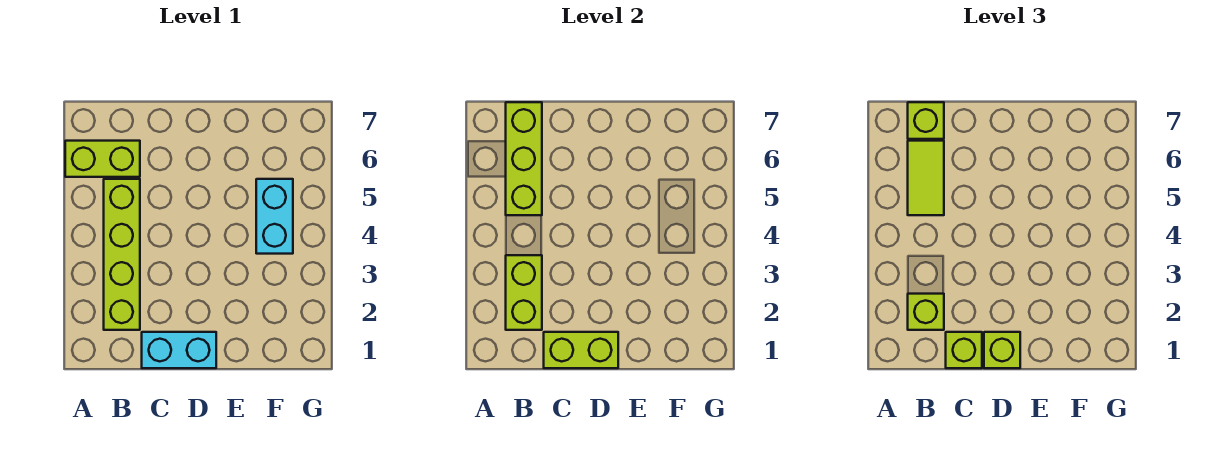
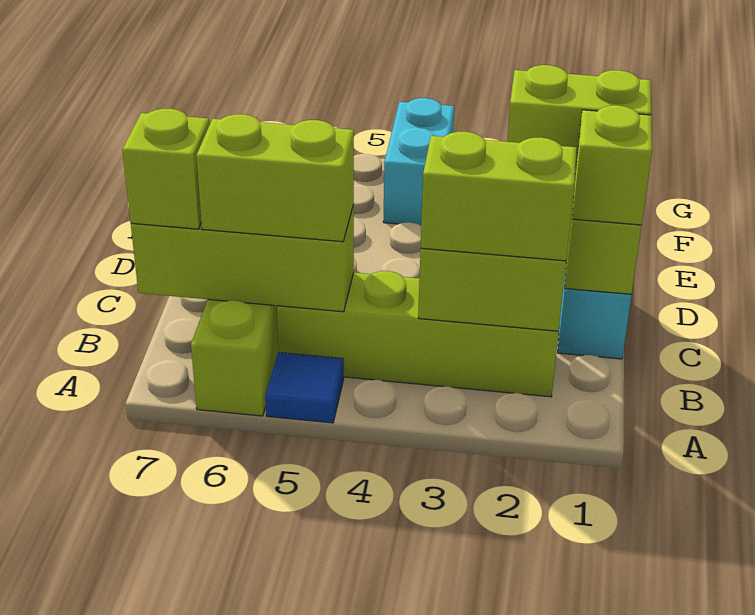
none -> blue 1x1 tile [265,352,344,423]
lime 1x1 brick [908,294,944,330] -> lime 1x2 brick [421,132,577,261]
lime 1x2 tile [908,141,944,215] -> lime 1x2 brick [196,114,354,242]
lime 1x1 brick [984,332,1020,368] -> lime 1x2 brick [507,65,651,171]
cyan 1x2 brick [256,179,293,254] -> cyan 1x2 brick turned to [383,98,454,226]

